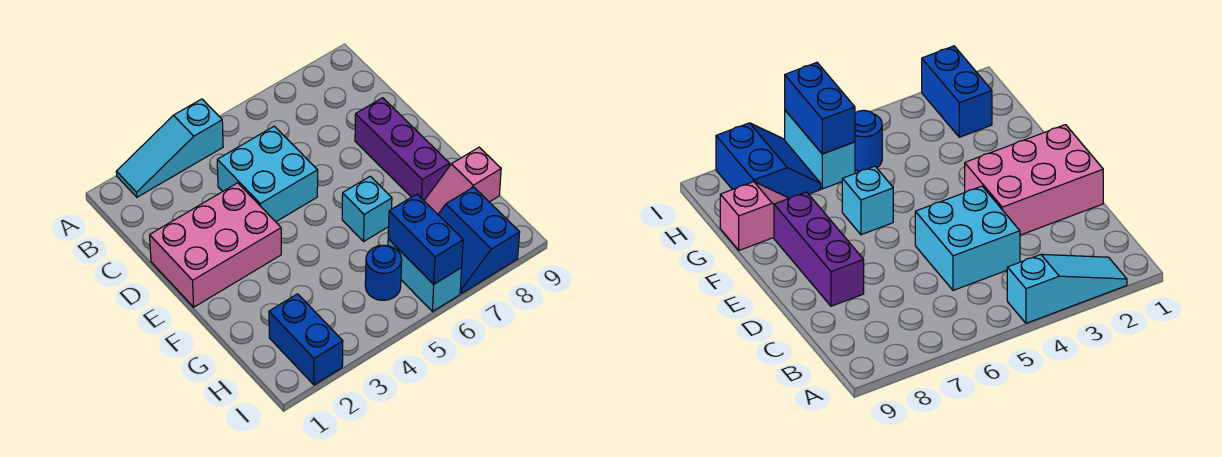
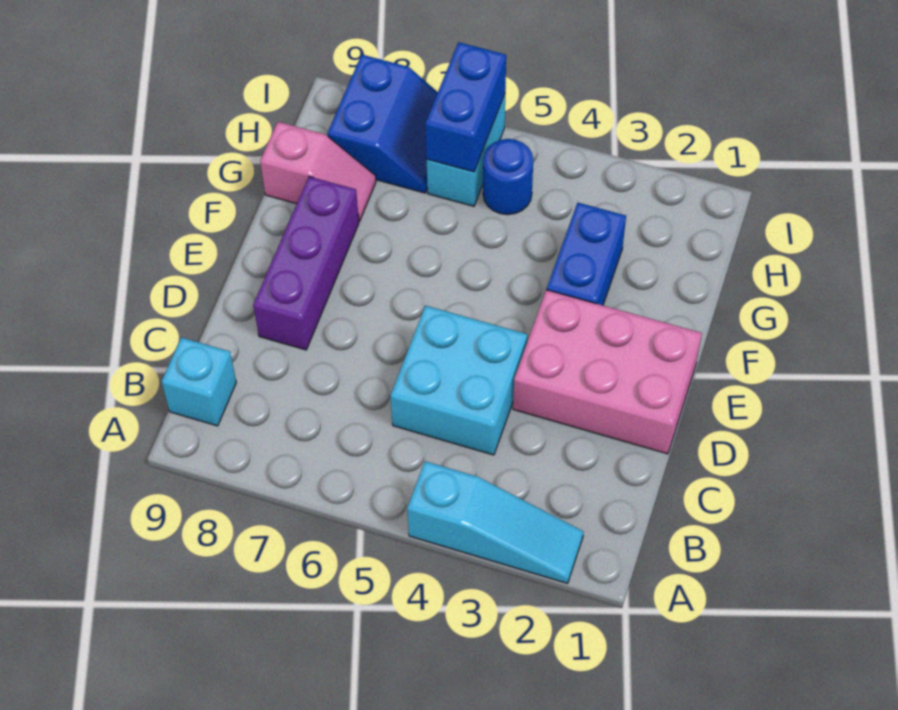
cyan 1x1 brick [342,176,392,241] -> cyan 1x1 brick moved to [162,337,236,426]
blue 1x2 brick [269,294,343,385] -> blue 1x2 brick moved to [547,203,626,305]

